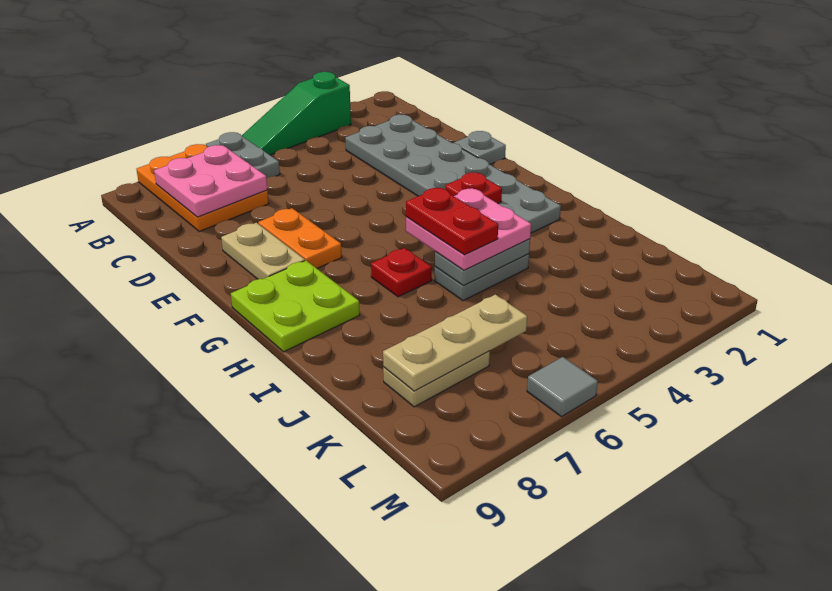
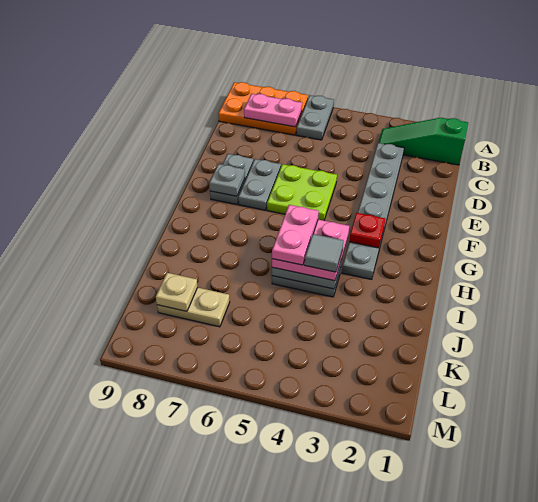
green 1x3 slope [242,72,351,155] -> green 1x3 slope moved to [378,118,468,165]
orange 2x3 plate [136,144,269,231] -> orange 2x3 plate turned to [218,82,308,135]
pink 2x2 plate [154,145,267,217] -> pink 1x2 plate [244,94,302,127]
grey 2x6 plate [345,114,561,233] -> grey 1x6 plate [342,143,404,279]
grey 1x1 plate [454,131,506,164] -> grey 1x1 plate moved to [209,164,245,196]
orange 1x2 plate [258,208,342,268] -> grey 1x2 plate [238,159,281,210]
tan 1x2 plate [221,223,305,279] -> grey 1x2 plate [210,154,253,205]
lime 2x2 plate [231,260,360,352] -> lime 2x2 plate moved to [267,164,337,221]
red 1x2 plate [406,188,498,255] -> pink 1x2 plate [272,205,319,265]
red 1x1 plate [371,248,432,297] -> none
tan 1x3 plate [383,294,527,391] -> tan 1x1 plate [156,273,198,311]
grey 1x1 tile [527,357,598,417] -> grey 1x1 tile moved to [305,234,344,272]

